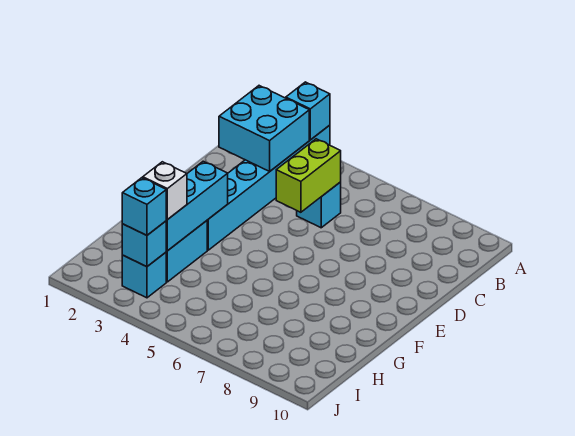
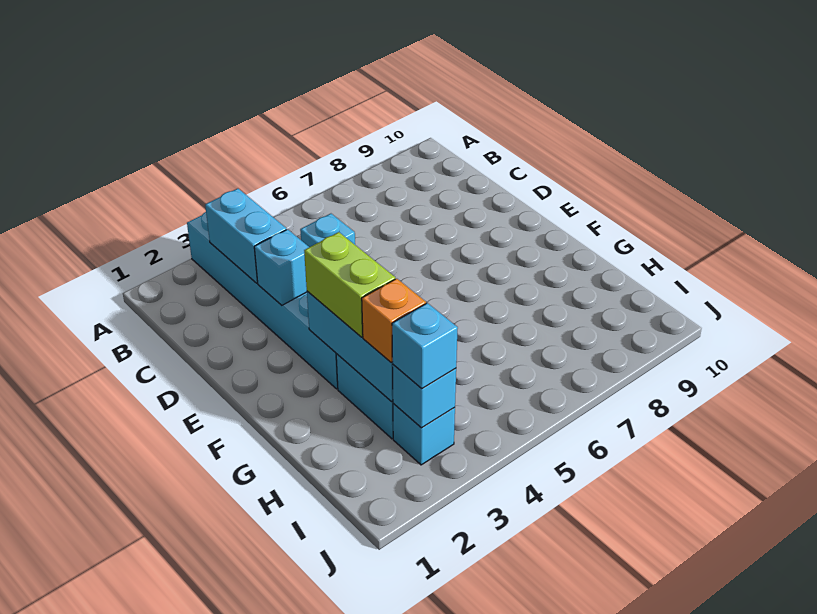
cyan 1x1 brick [286,82,330,140] -> cyan 1x1 brick moved to [254,229,309,305]
cyan 2x2 brick [219,86,309,171] -> cyan 1x2 brick [205,189,286,283]
lime 1x2 brick [276,139,341,212] -> lime 1x2 brick moved to [304,232,395,337]
white 1x1 brick [143,162,187,220] -> orange 1x1 brick [362,279,426,362]

